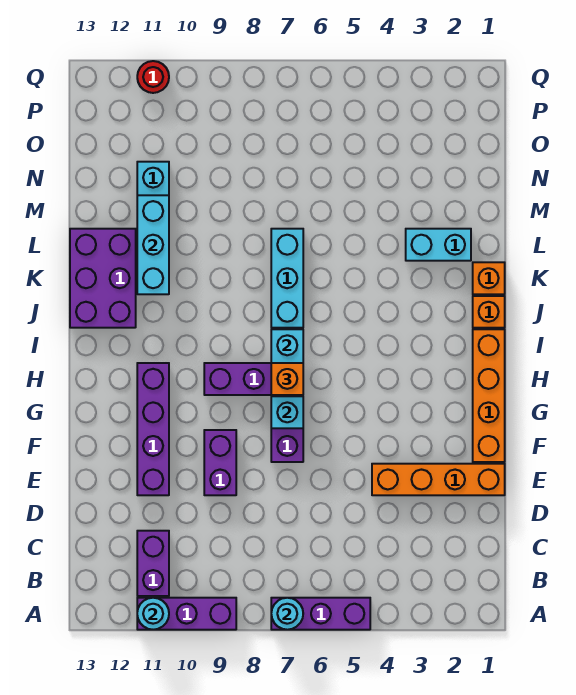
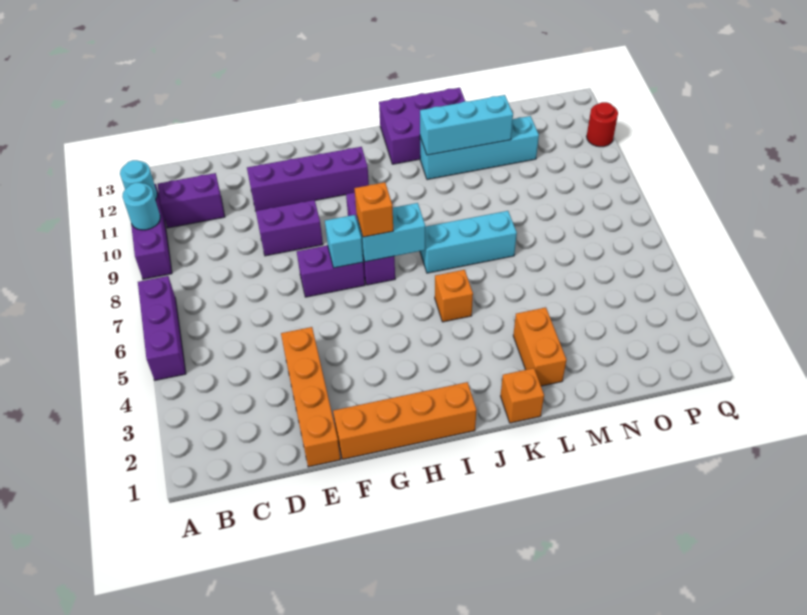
cyan 1x1 round brick [271,598,303,630] -> cyan 1x1 round brick moved to [122,183,160,230]
orange 1x1 brick [473,296,505,328] -> orange 1x1 brick moved to [435,270,473,322]
cyan 1x2 brick [406,229,471,261] -> orange 1x2 brick [513,307,566,386]

